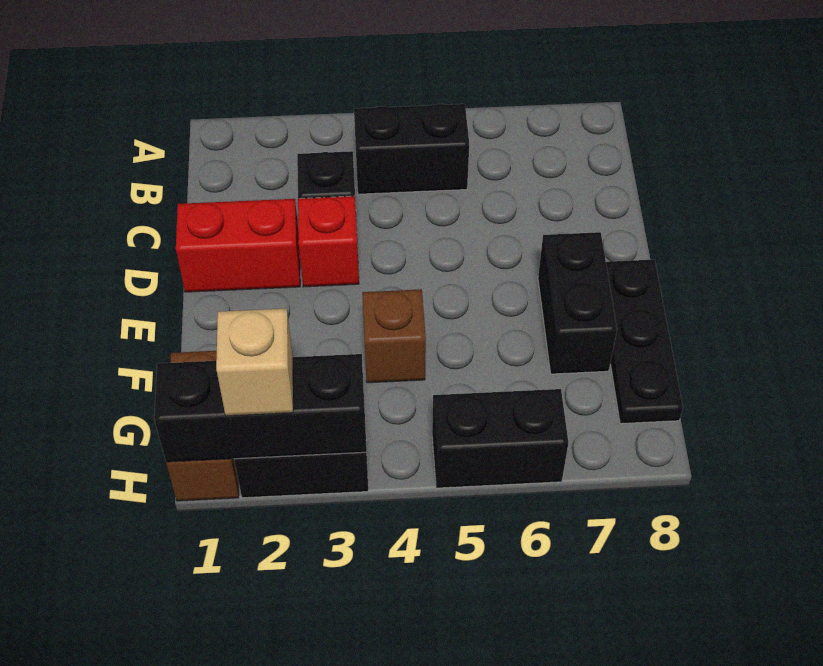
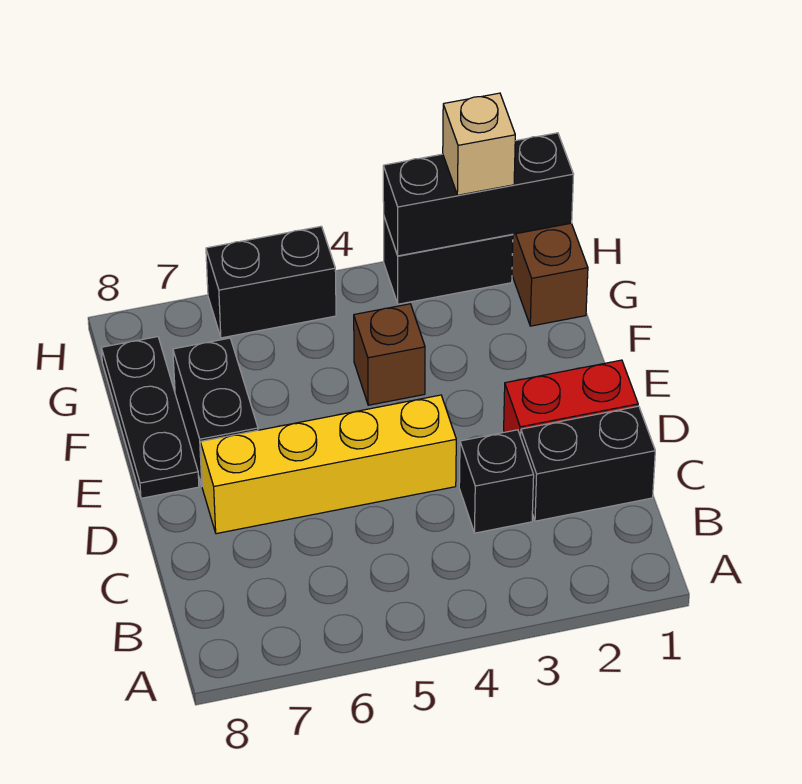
black 1x2 brick [354,104,469,194] -> black 1x2 brick moved to [521,406,655,521]
red 1x1 brick [298,196,359,287] -> none
none -> yellow 1x4 brick [200,395,456,534]

